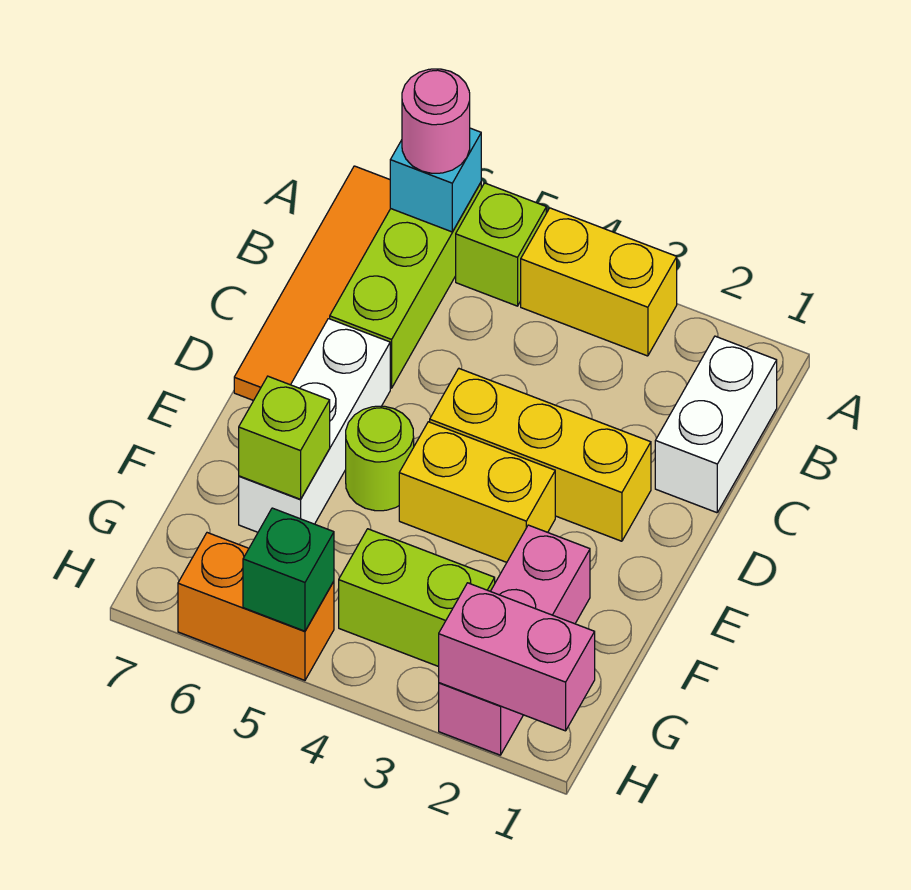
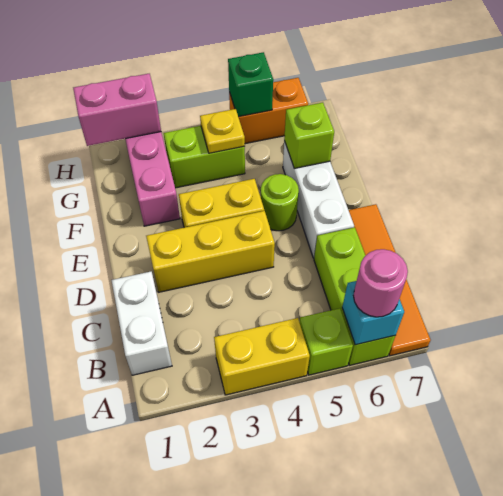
none -> yellow 1x1 plate [200,109,245,153]

